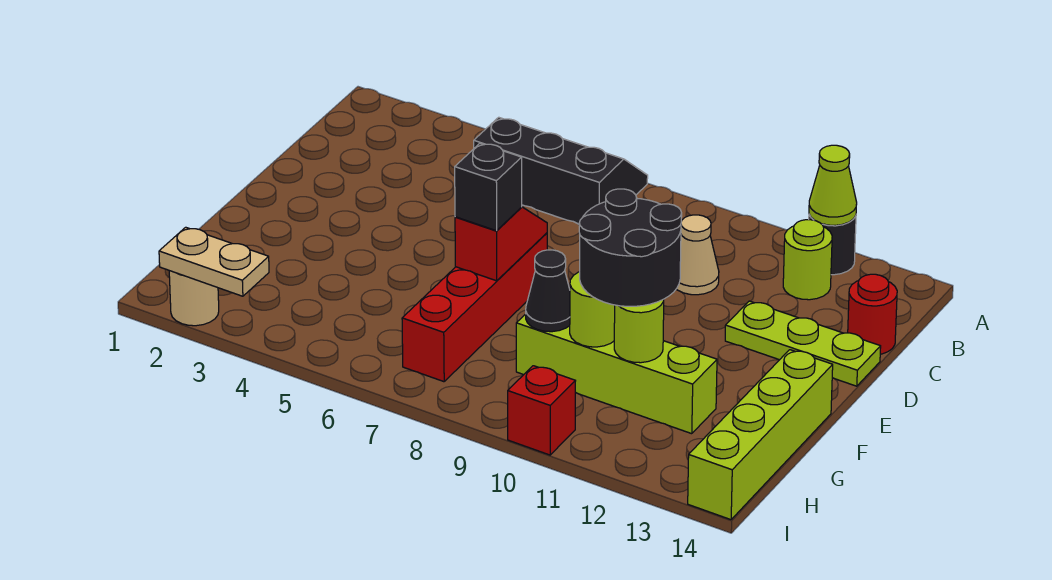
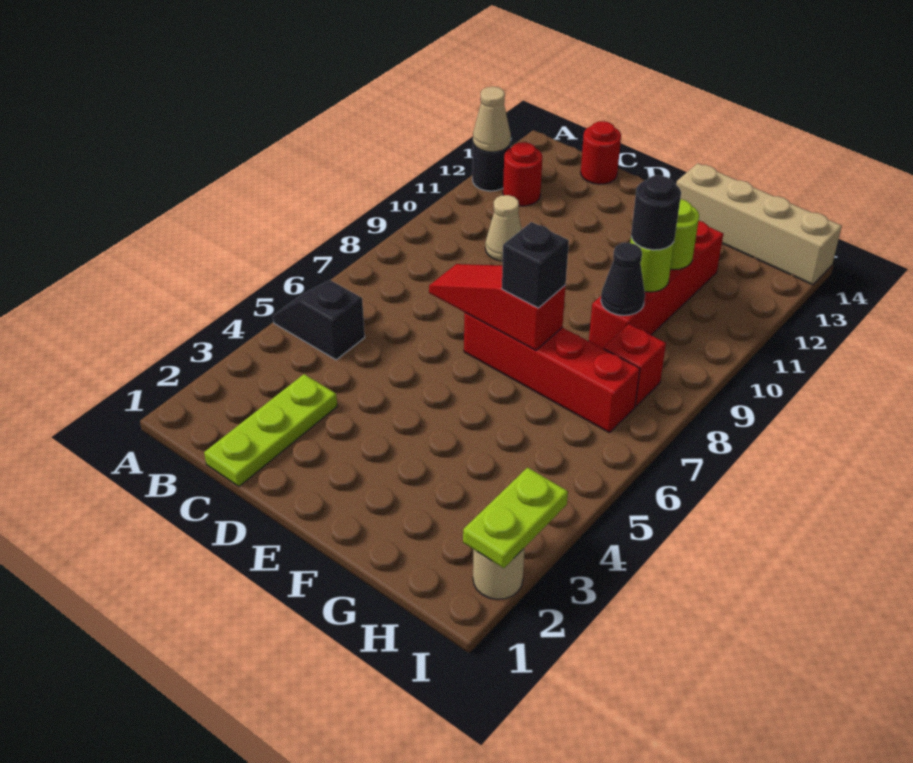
black 2x3 slope [474,117,648,224] -> black 1x2 slope [273,280,365,360]
lime 1x1 cone [809,145,857,225] -> tan 1x1 cone [473,87,511,152]
lime 1x1 round brick [783,220,832,300] -> red 1x1 round brick [503,142,542,206]
lime 1x3 plate [725,301,881,386] -> lime 1x3 plate moved to [204,374,337,486]
red 1x2 slope [455,207,547,281] -> red 1x3 slope [429,264,566,351]
black 2x2 round brick [579,189,682,306] -> black 1x1 round brick [631,175,681,250]
lime 1x4 brick [688,350,833,520] -> tan 1x4 brick [676,163,842,285]
lime 1x4 brick [516,314,717,434] -> red 1x4 brick [589,221,723,349]
tan 1x2 plate [159,227,269,296] -> lime 1x2 plate [463,468,568,568]
red 1x1 brick [508,366,575,455] -> red 1x1 brick moved to [604,324,666,406]

